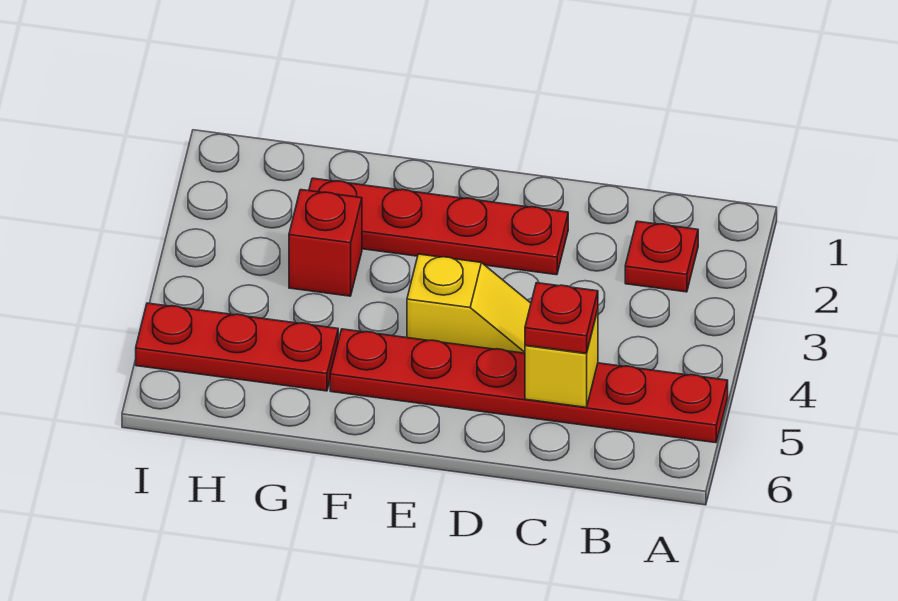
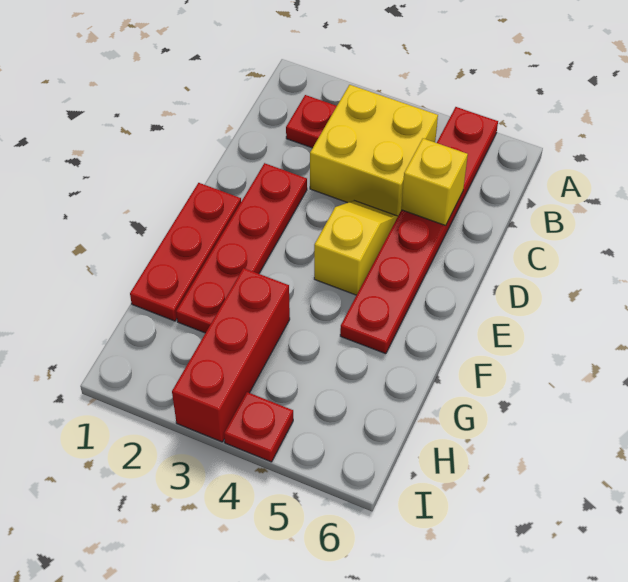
none -> yellow 2x2 brick [310,85,438,216]
red 1x1 plate [525,283,598,353] -> red 1x1 plate moved to [224,392,293,462]
red 1x1 brick [289,190,362,296] -> red 1x3 brick [172,268,290,442]
red 1x3 plate [136,303,338,391] -> red 1x3 plate moved to [130,183,241,321]

